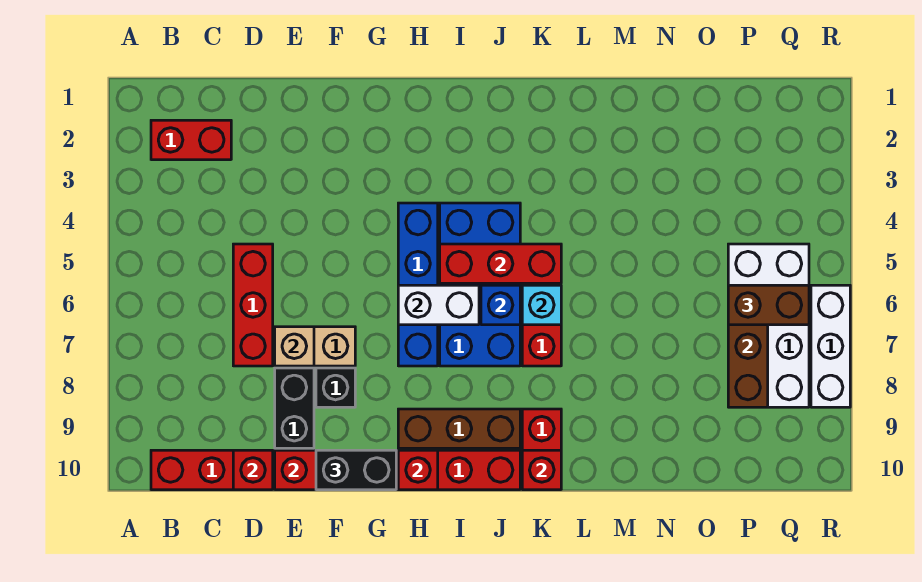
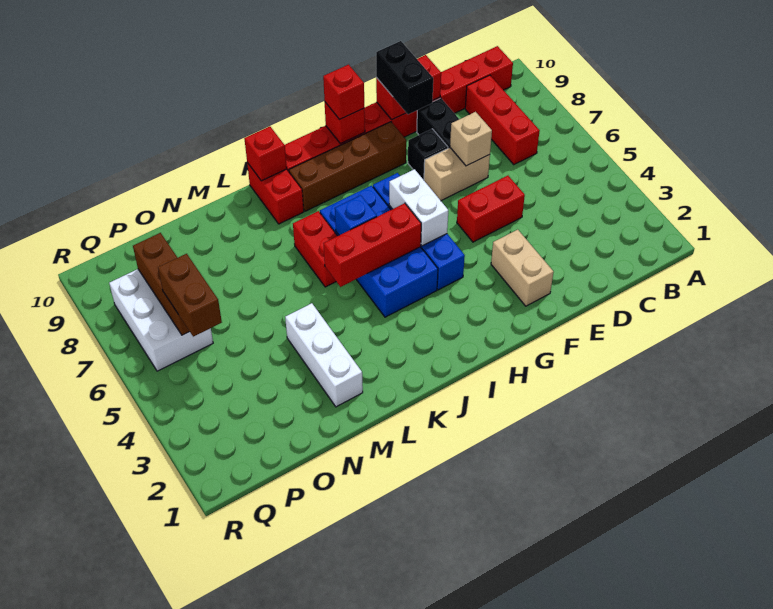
red 1x2 brick [151,120,231,160] -> red 1x2 brick moved to [457,176,525,242]
red 1x3 brick [233,244,273,366] -> red 1x3 brick moved to [465,75,540,164]
red 1x1 brick [233,450,273,490] -> red 1x1 brick moved to [323,65,364,120]
none -> tan 1x2 brick [491,230,553,306]
black 1x2 brick [316,450,396,490] -> black 1x2 brick turned to [376,41,433,114]
white 1x2 brick [398,285,479,325] -> white 1x2 brick turned to [389,169,448,246]
brown 1x3 brick [398,409,520,448] -> brown 1x4 brick [289,122,406,211]
cyan 1x1 brick [522,285,561,325] -> none
white 2x4 brick [728,244,809,407] -> white 2x3 brick [109,269,213,371]
brown 1x2 brick [728,285,809,325] -> brown 1x2 brick turned to [158,254,222,337]
white 1x3 brick [811,285,850,407] -> white 1x3 brick moved to [285,303,363,407]

